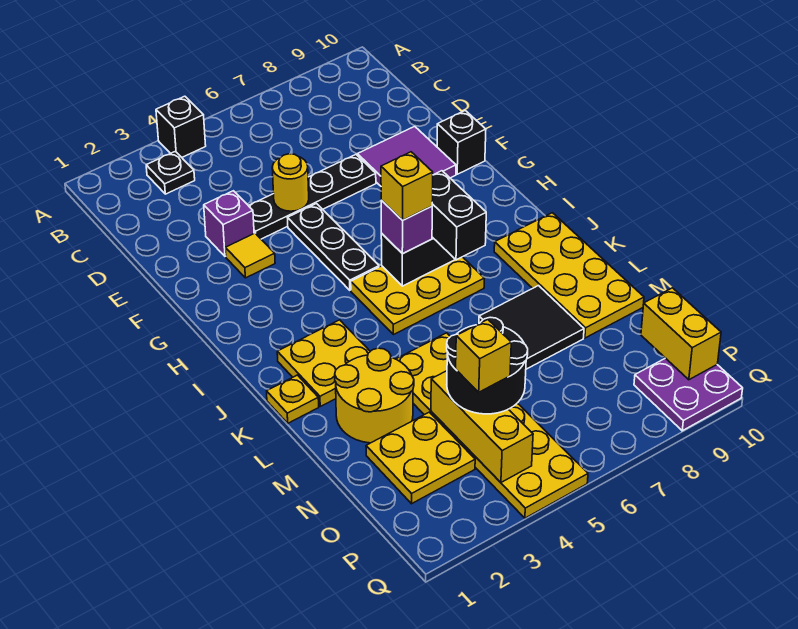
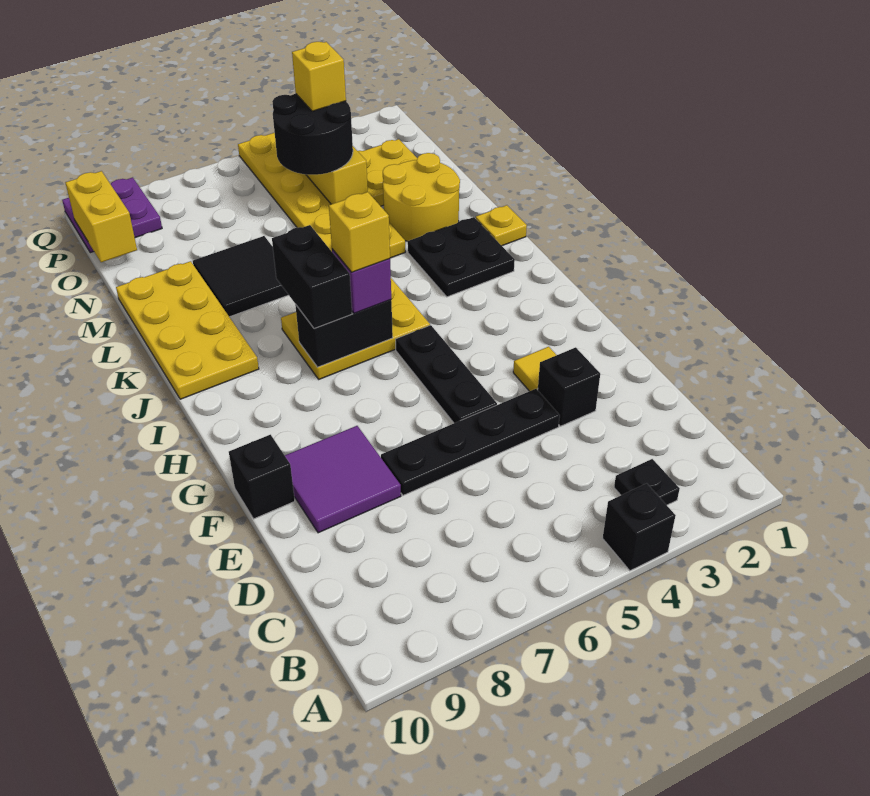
purple 1x1 brick [204,191,254,256] -> black 1x1 brick [538,347,600,426]
yellow 1x1 round brick [272,154,309,211] -> none
yellow 2x2 plate [277,320,370,406] -> black 2x2 plate [408,217,515,297]

